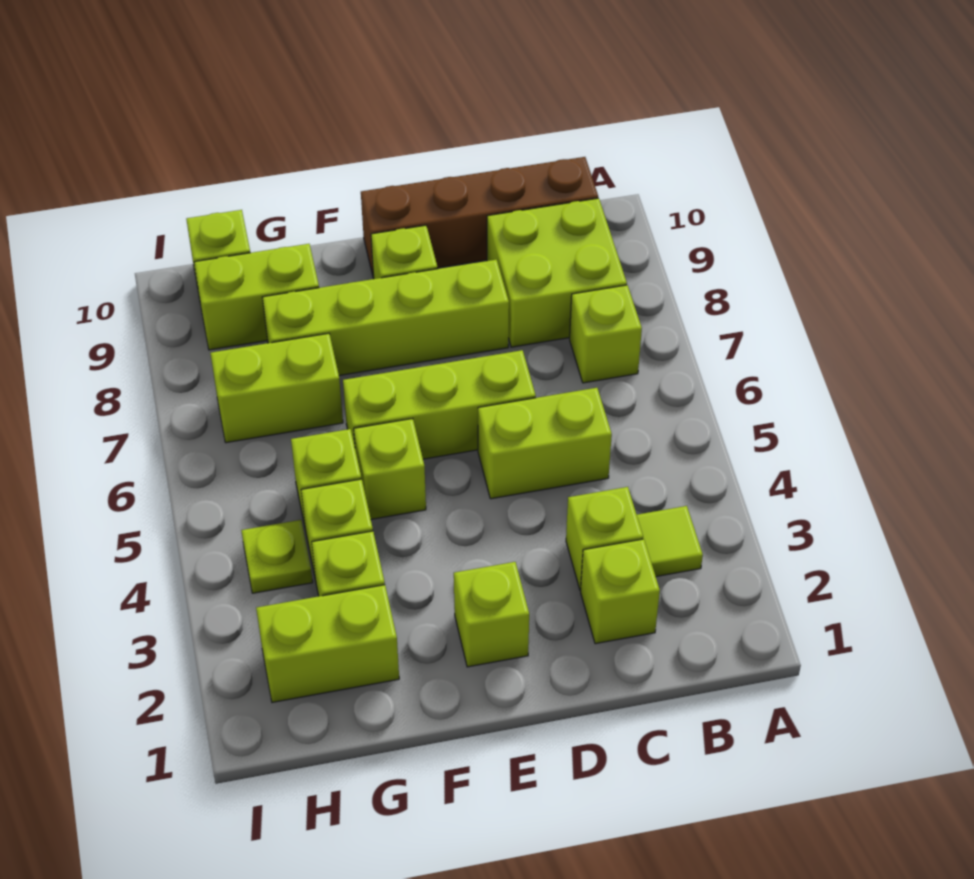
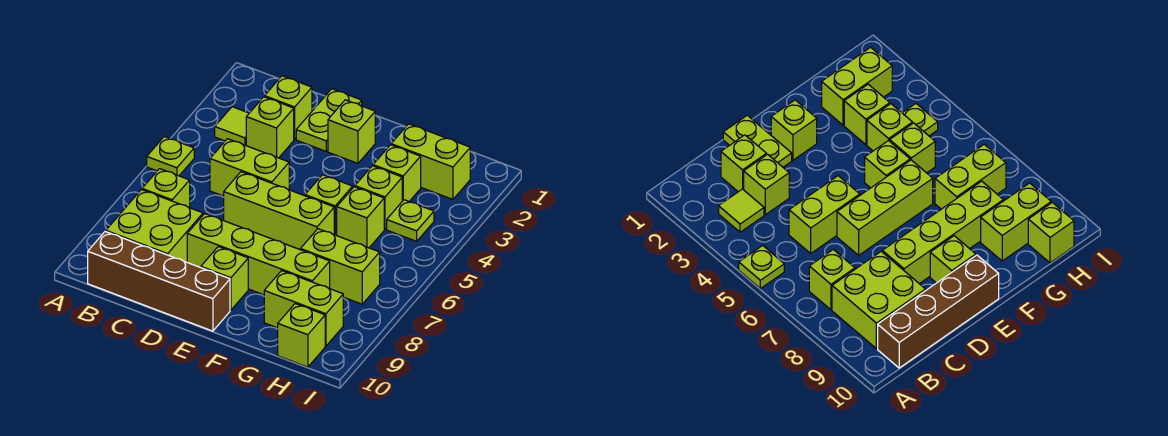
none -> lime 1x1 plate [147,137,194,176]
none -> lime 1x2 plate [296,89,362,151]

